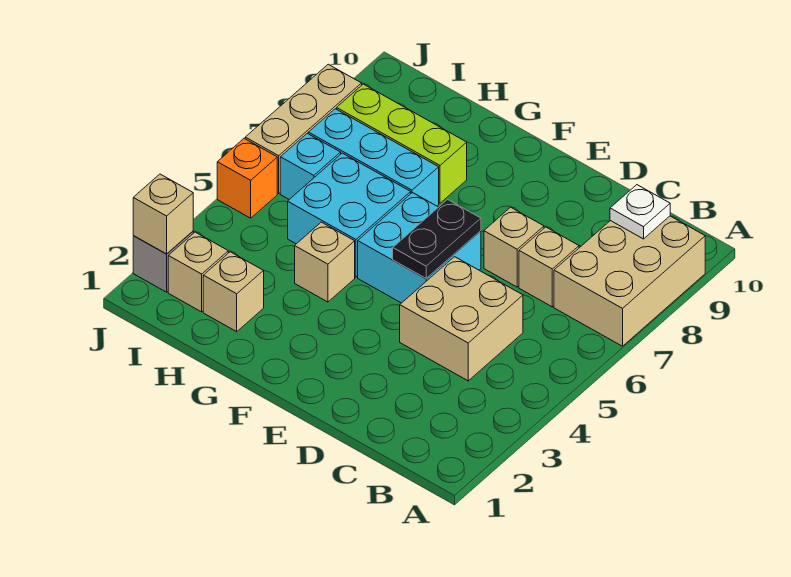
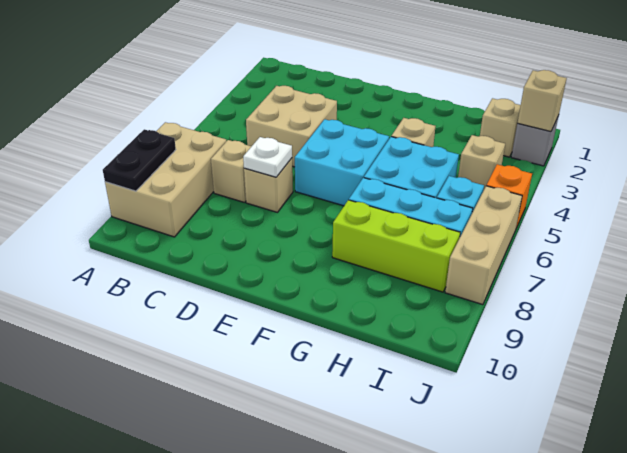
white 1x1 plate [610,185,670,239] -> white 1x1 plate moved to [243,137,292,177]
black 1x2 plate [393,200,481,278] -> black 1x2 plate moved to [103,129,176,191]
tan 1x1 brick [203,252,264,332] -> tan 1x1 brick moved to [458,135,505,191]

